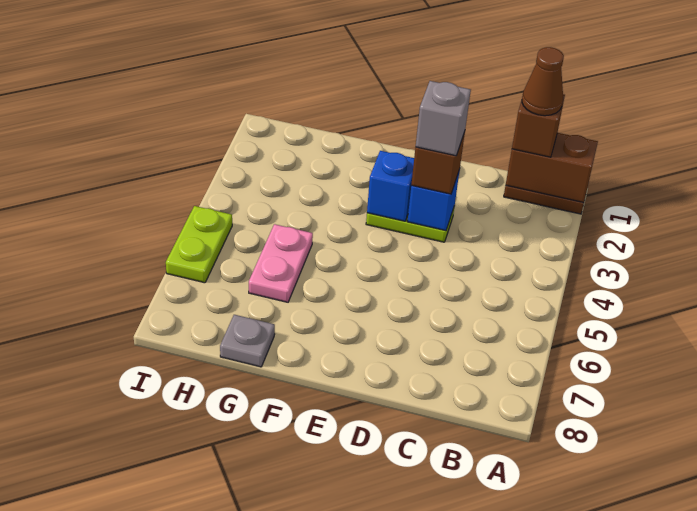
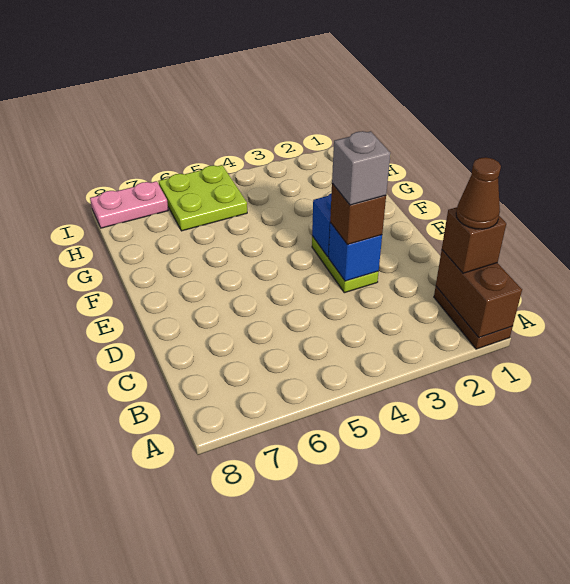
pink 1x2 plate [249,224,313,302] -> pink 1x2 plate moved to [90,181,168,228]
grey 1x1 plate [220,315,275,367] -> none
lime 1x2 plate [166,206,232,283] -> lime 2x2 plate [159,165,247,231]

